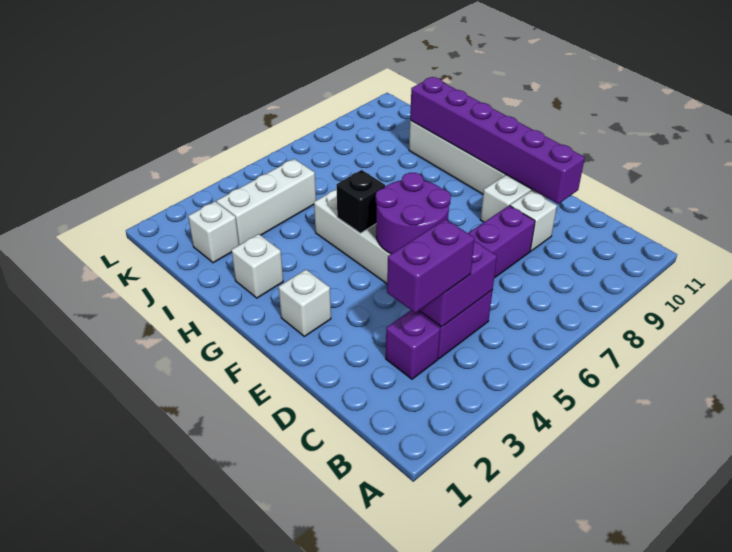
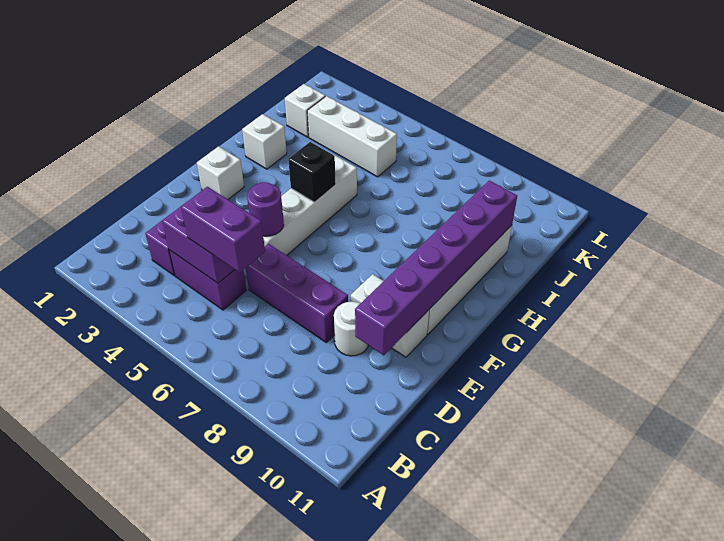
purple 1x2 brick [387,219,474,313] -> purple 1x2 brick moved to [181,187,265,273]
white 1x1 brick [510,191,557,251] -> white 1x1 round brick [334,302,368,356]
purple 2x2 round brick [376,173,451,254] -> purple 1x1 round brick [247,182,284,236]

